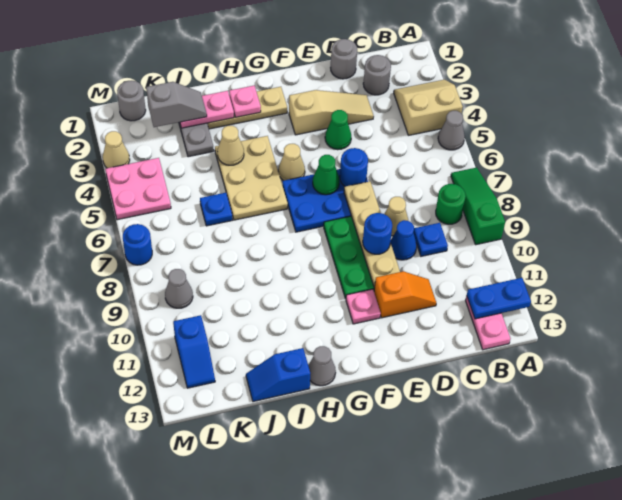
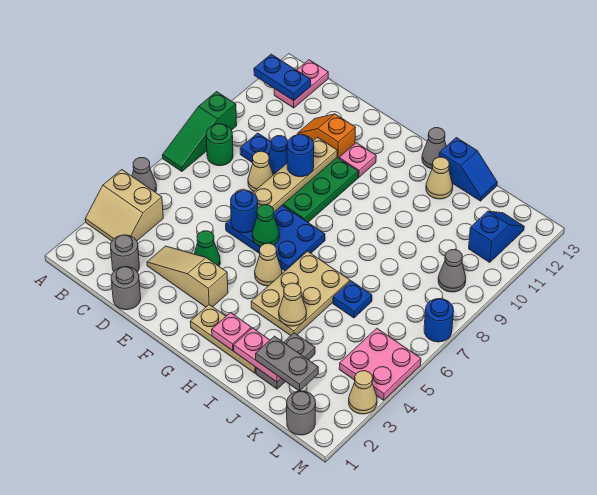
none -> tan 1x1 cone [426,157,453,199]
grey 1x2 slope [146,82,207,127] -> grey 1x2 plate [256,336,318,391]

